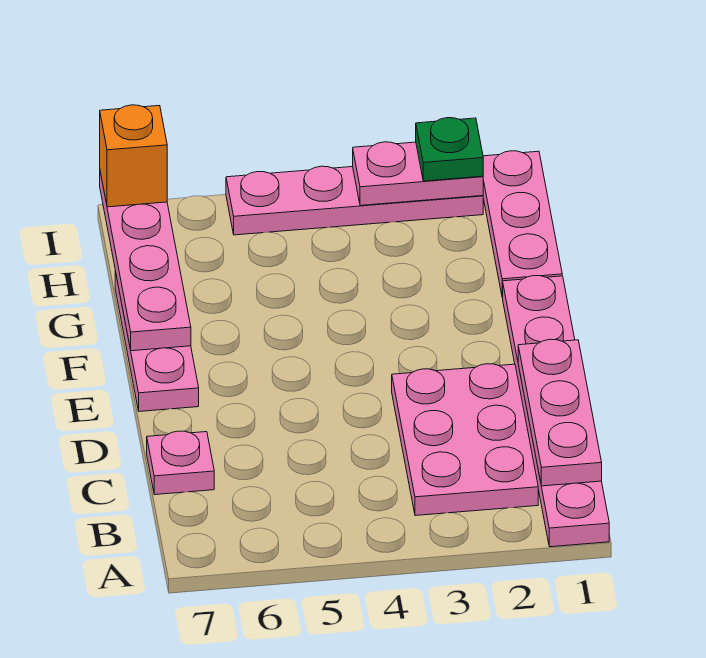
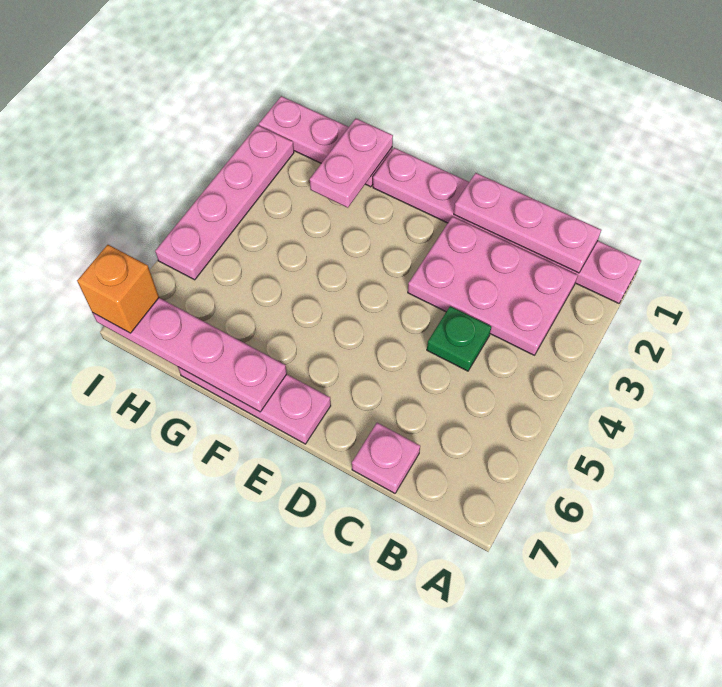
pink 1x2 plate [353,142,483,206] -> pink 1x2 plate moved to [310,119,393,208]
green 1x1 plate [416,118,483,181] -> green 1x1 plate moved to [427,306,491,371]

